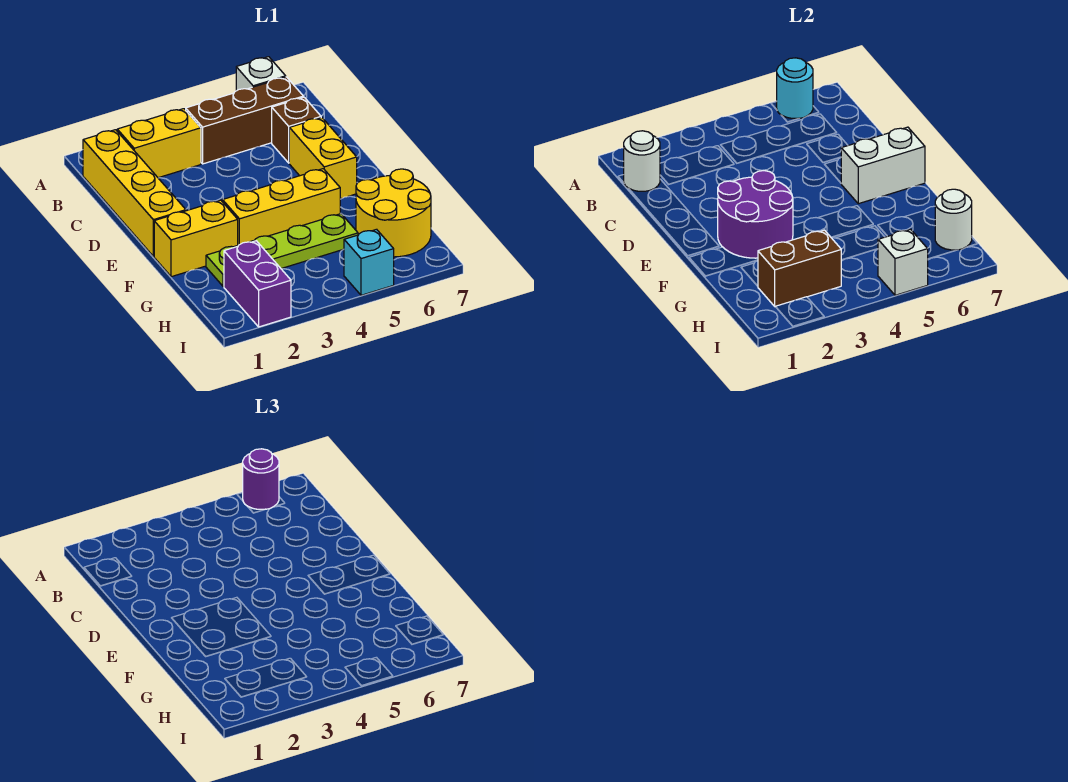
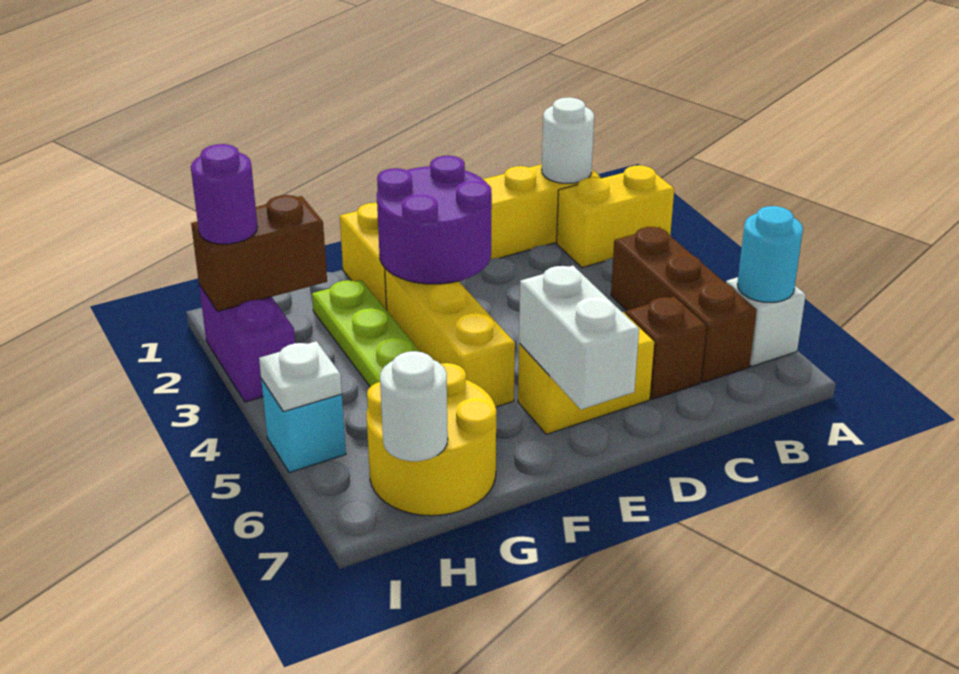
purple 1x1 round brick [243,449,279,509] -> purple 1x1 round brick moved to [191,144,257,244]
yellow 1x2 brick [117,109,201,178] -> yellow 1x2 brick turned to [557,165,674,268]
purple 1x2 brick [224,241,291,327] -> purple 1x2 brick turned to [199,284,295,402]
brown 1x2 brick [758,230,841,307] -> brown 1x2 brick turned to [191,195,327,311]
white 1x1 brick [878,229,928,295] -> white 1x1 plate [259,341,342,412]

